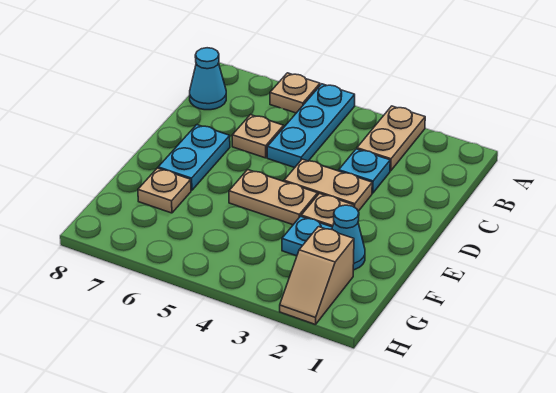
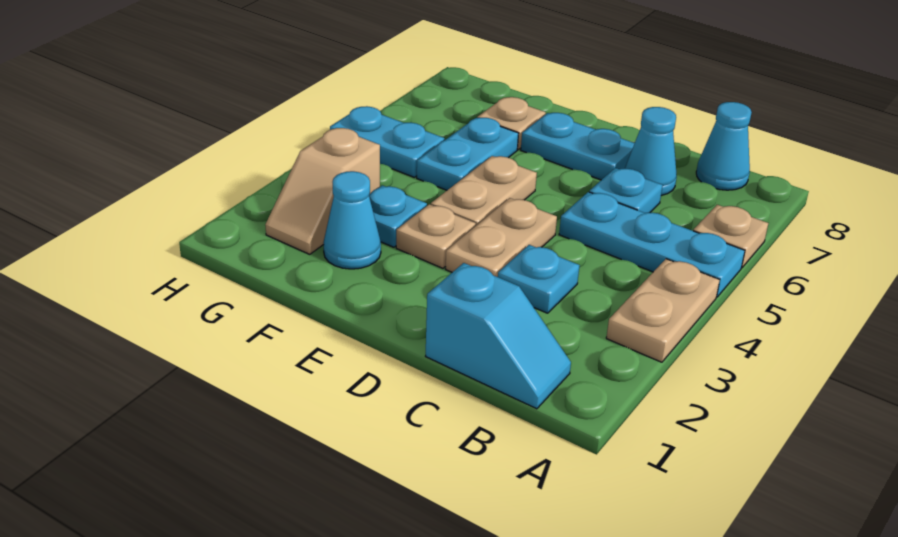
tan 1x2 plate [357,106,425,171] -> tan 1x2 plate turned to [606,259,720,362]
none -> cyan 1x2 slope [426,263,571,409]
tan 1x1 plate [232,115,284,158] -> cyan 1x1 plate [589,168,663,213]
none -> cyan 1x1 cone [625,107,677,196]
none -> cyan 1x2 plate [417,118,519,190]
tan 1x2 slope [280,227,354,325] -> tan 1x2 slope turned to [265,128,380,254]
none -> cyan 1x2 plate [330,106,445,177]

